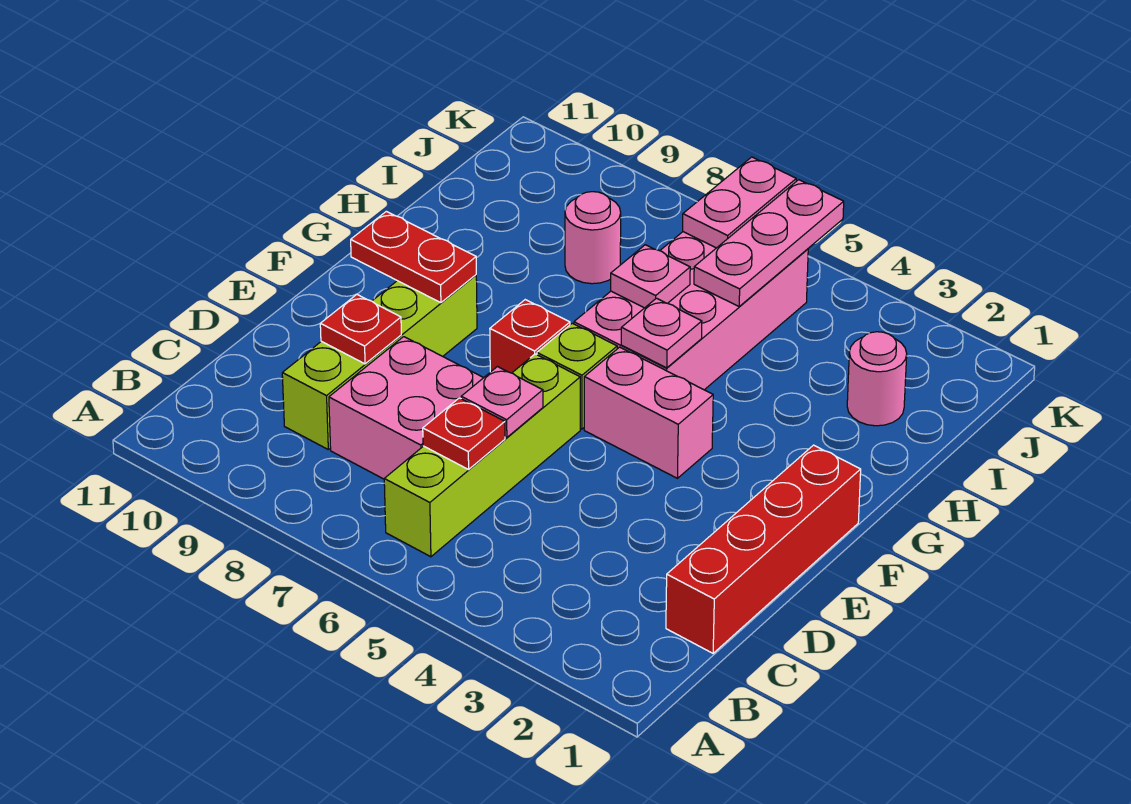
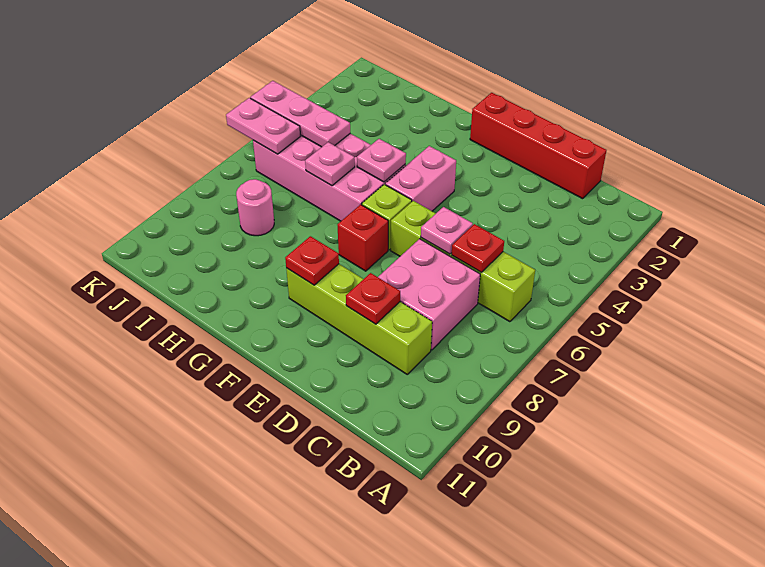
red 1x2 plate [351,211,476,303] -> red 1x1 plate [285,236,339,285]
pink 1x1 round brick [847,332,907,426] -> none

